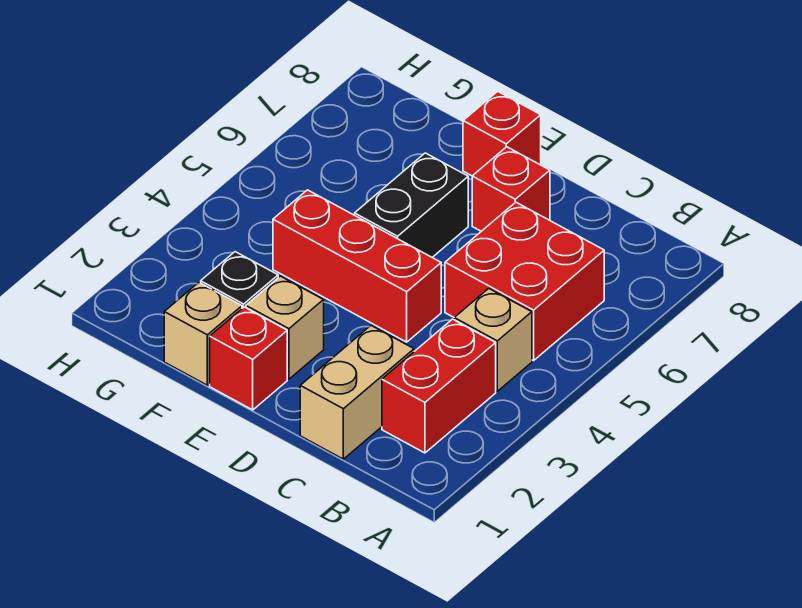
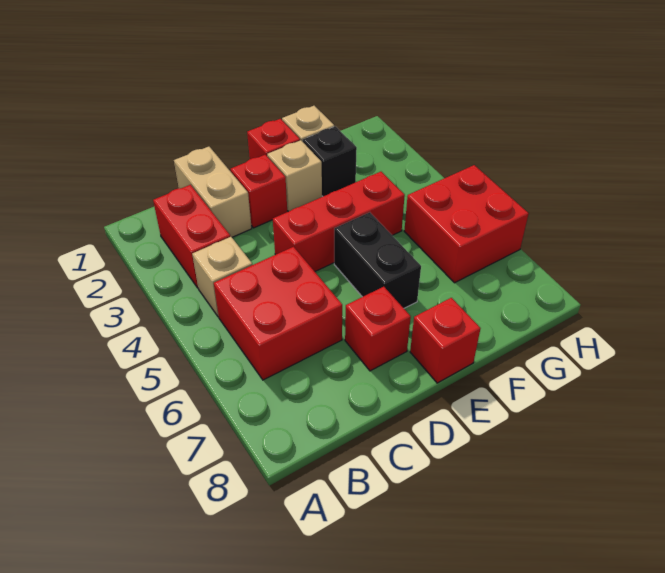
none -> red 1x1 brick [231,155,287,228]
none -> red 2x2 brick [404,165,529,283]

